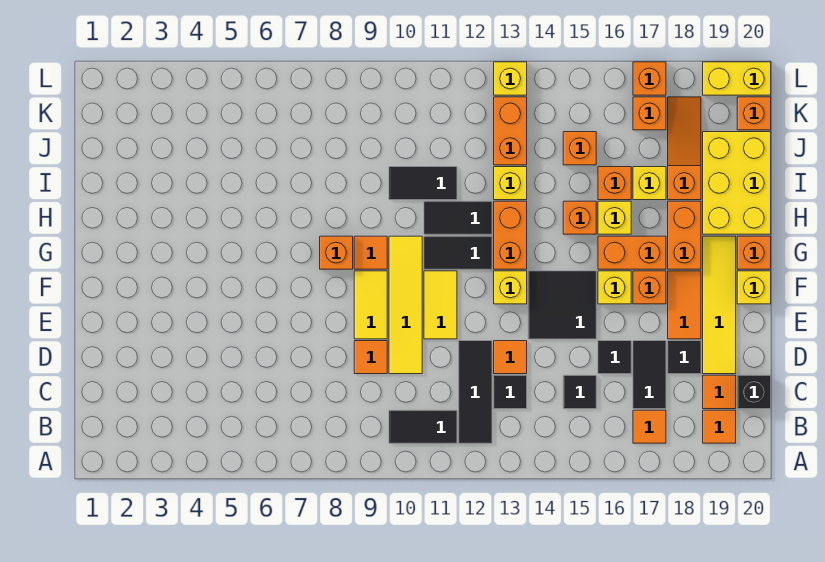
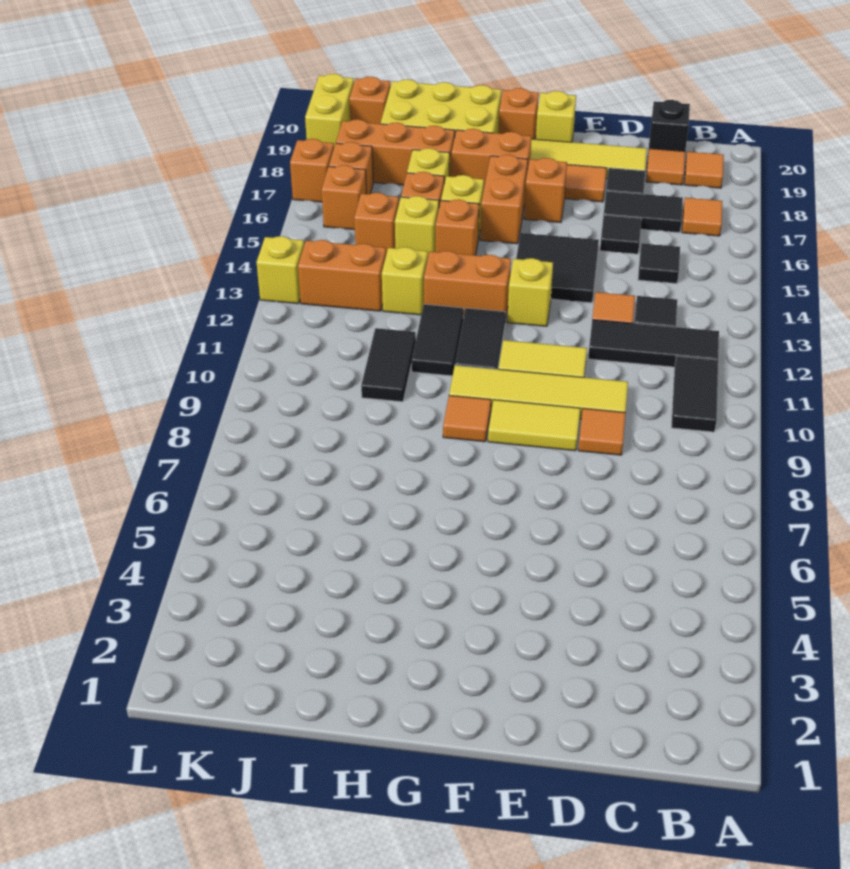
yellow 1x1 brick [598,271,631,304] -> yellow 1x1 brick moved to [395,196,439,256]
orange 1x1 brick [320,236,353,269] -> orange 1x1 brick moved to [322,165,366,230]
orange 1x3 slope [668,97,701,200] -> orange 1x3 brick [336,119,455,185]

